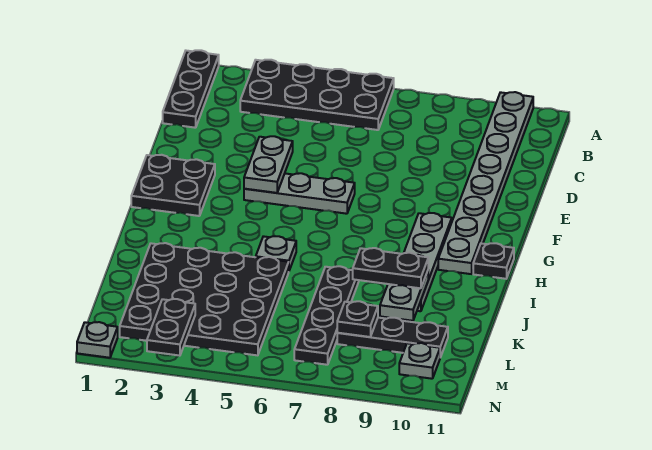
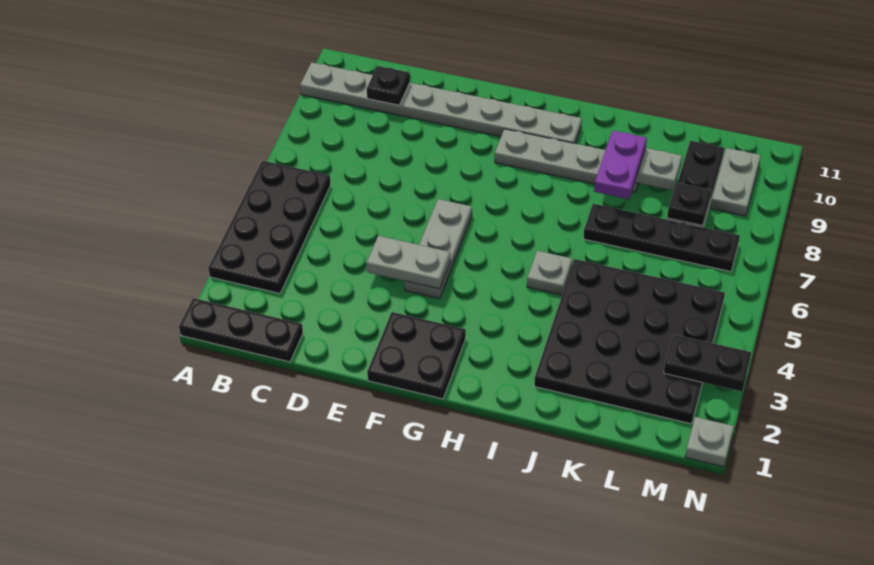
black 1x1 plate [473,243,514,279] -> black 1x1 plate moved to [367,66,410,105]
black 1x2 plate [353,248,428,288] -> purple 1x2 plate [594,131,647,199]
grey 1x1 plate [399,343,440,379] -> grey 1x2 plate [711,148,761,216]

